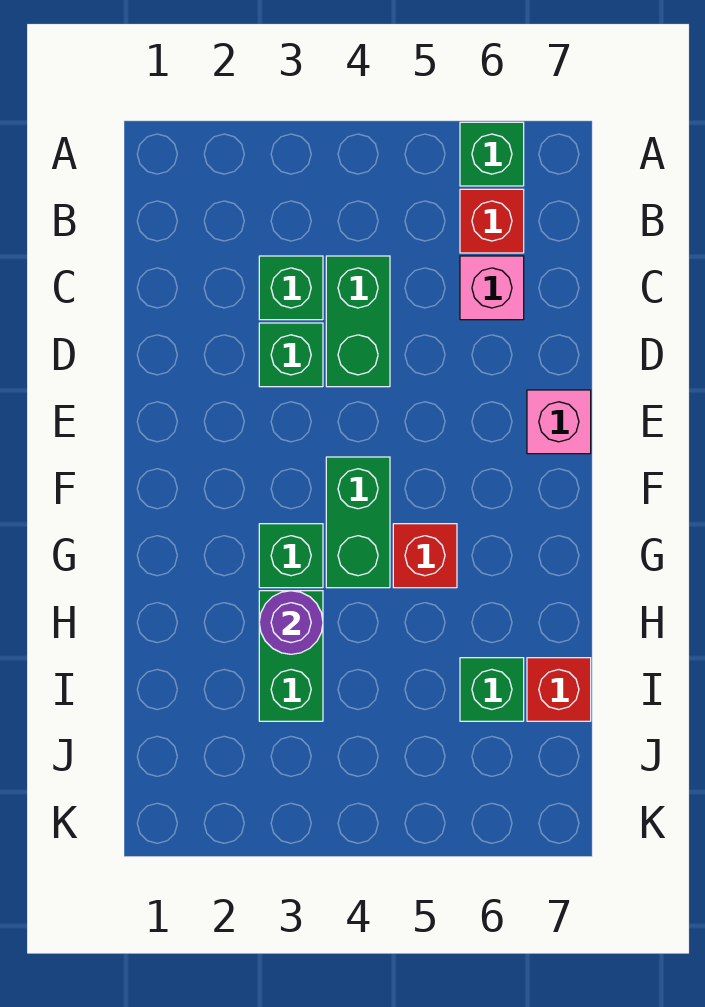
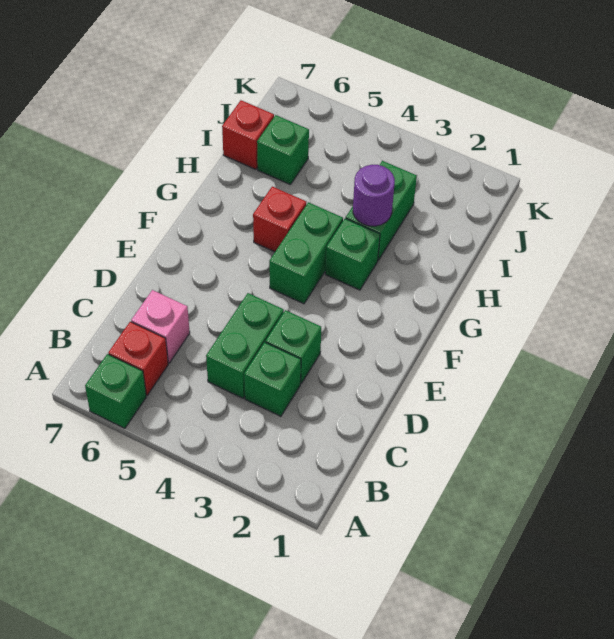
pink 1x1 brick [527,390,591,454] -> none

